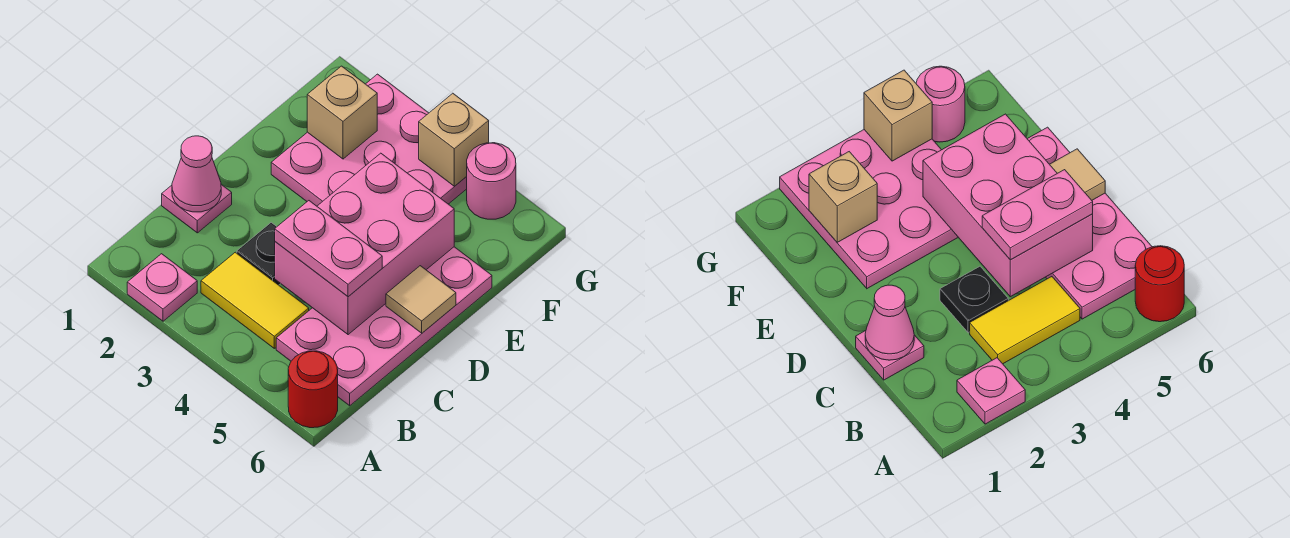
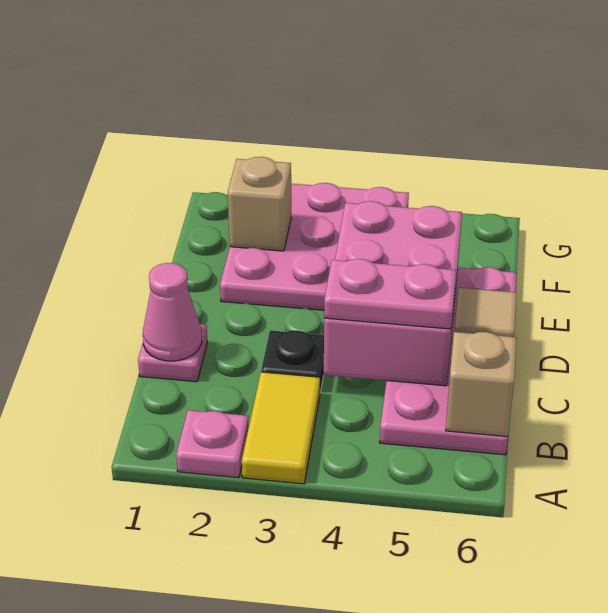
red 1x1 round brick [288,351,338,428] -> none
yellow 1x2 tile [201,252,309,348] -> yellow 1x2 tile turned to [242,372,320,484]
tan 1x1 brick [419,93,489,186] -> tan 1x1 brick moved to [446,332,516,437]
pink 1x1 round brick [467,143,516,219] -> none

